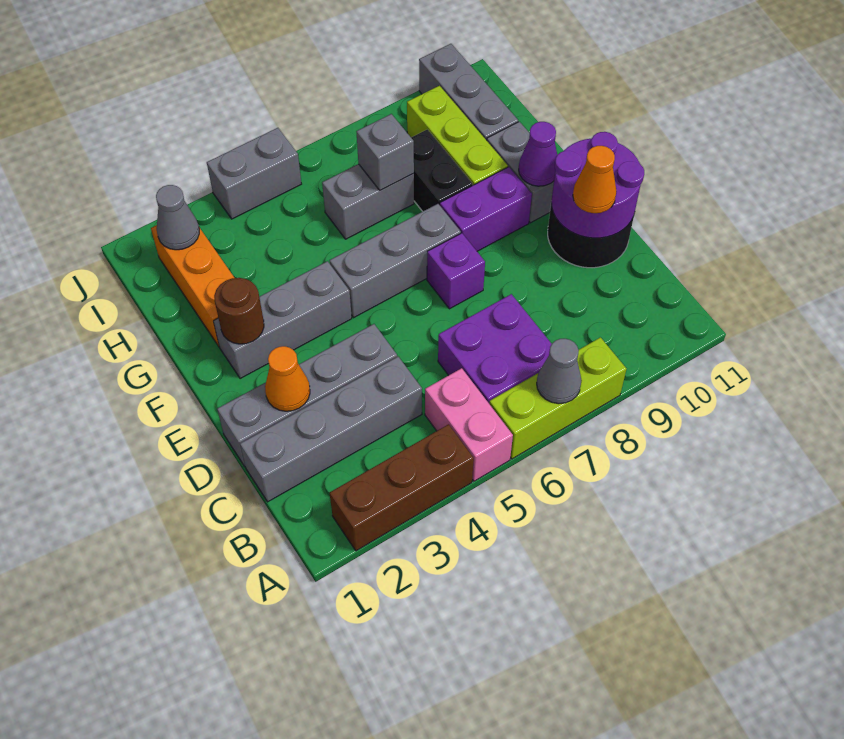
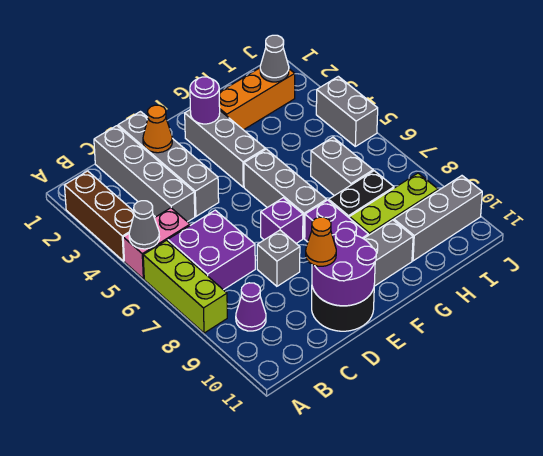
grey 1x1 cone [537,339,582,404] -> grey 1x1 cone moved to [129,201,160,249]
brown 1x1 round brick [214,278,264,344] -> purple 1x1 round brick [190,77,220,124]
purple 1x1 cone [519,122,557,186] -> purple 1x1 cone moved to [236,283,266,331]
grey 1x1 brick [356,114,414,190] -> grey 1x1 brick moved to [257,230,300,286]

